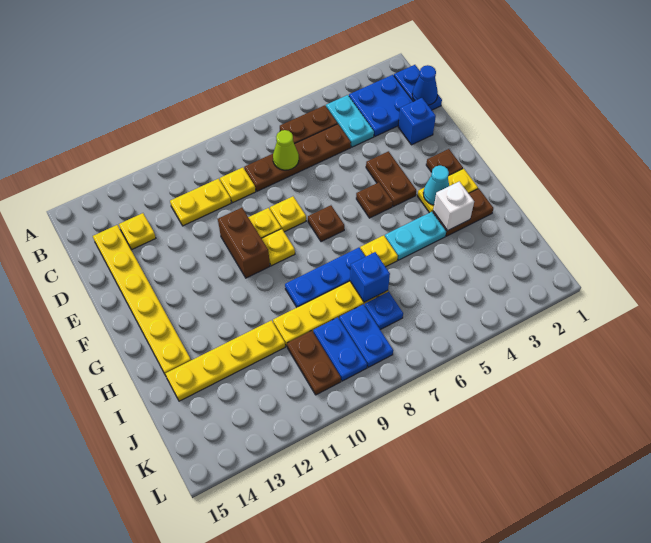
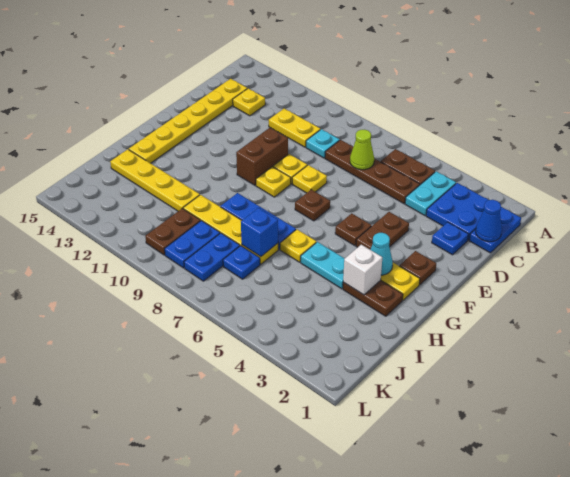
yellow 1x1 plate [220,167,256,203] -> cyan 1x1 plate [306,129,340,158]
blue 1x1 brick [398,98,436,145] -> blue 1x1 plate [432,222,468,255]

